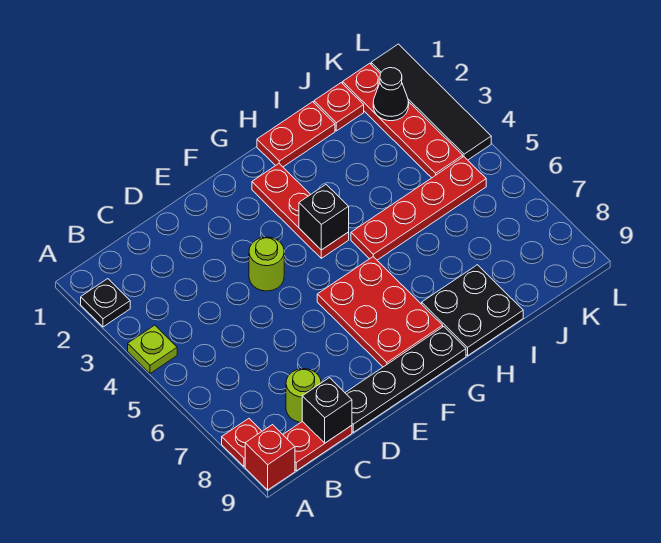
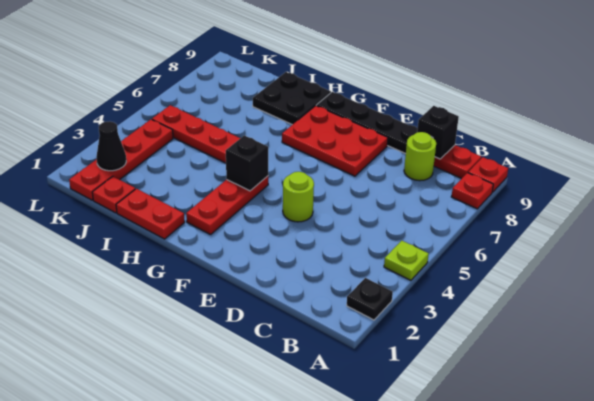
red 1x1 brick [245,425,295,490] -> red 1x1 plate [468,157,508,192]
red 2x3 plate [317,257,443,367] -> red 2x3 plate turned to [282,106,388,176]
black 1x4 tile [371,44,491,160] -> none

